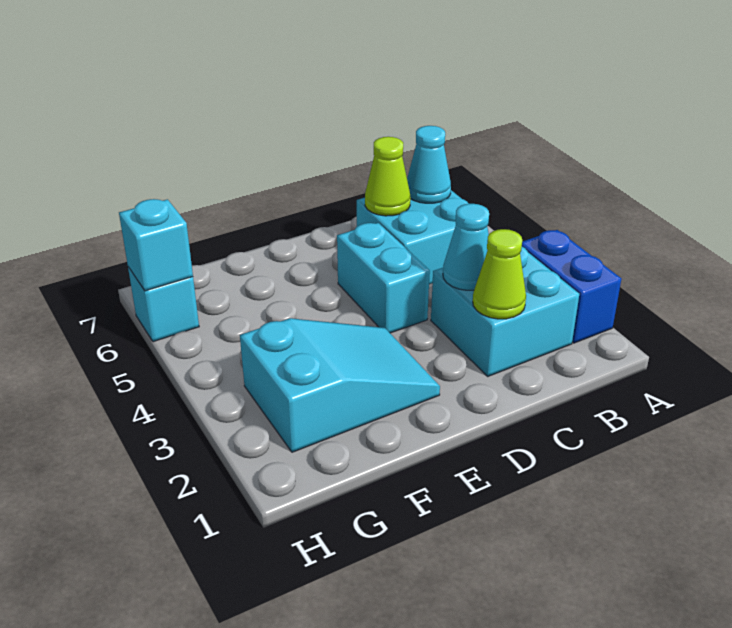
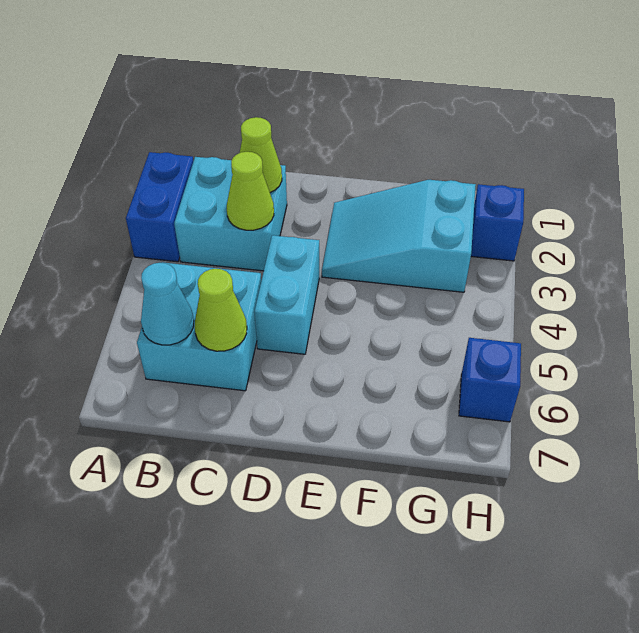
cyan 1x1 cone [443,204,489,290] -> lime 1x1 cone [227,152,274,230]
none -> blue 1x1 brick [471,184,524,261]
cyan 1x1 brick [128,267,199,342] -> blue 1x1 brick [459,338,521,422]
cyan 1x1 brick [119,199,193,291] -> none

